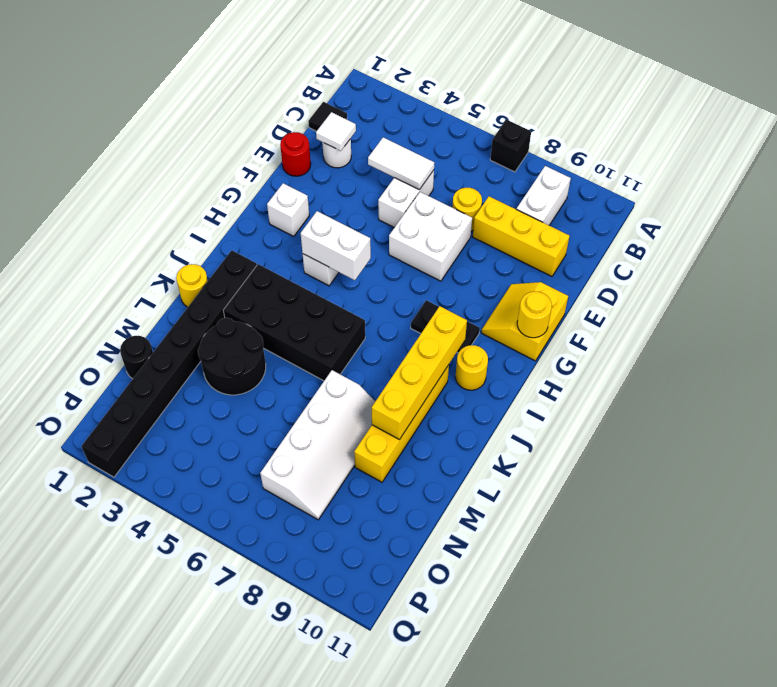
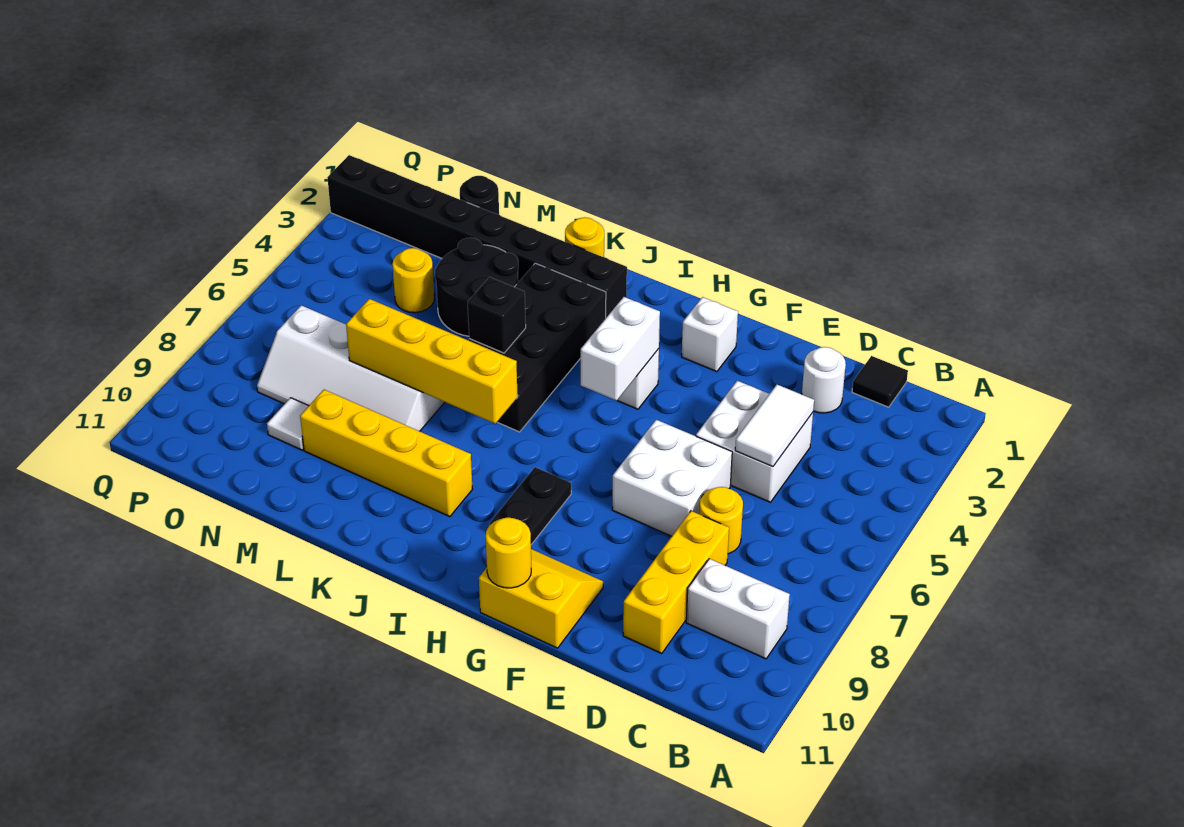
black 1x1 brick [490,119,531,172] -> black 1x1 brick moved to [468,277,526,353]
white 1x1 tile [316,112,356,151] -> white 1x1 tile moved to [267,398,308,450]
white 1x2 brick [378,170,434,228] -> white 2x2 brick [696,381,813,502]
red 1x1 round brick [280,132,311,176] -> none
yellow 1x4 brick [372,306,467,440] -> yellow 1x4 brick moved to [346,299,518,424]
yellow 1x1 round brick [455,345,488,390] -> yellow 1x1 round brick moved to [392,248,434,313]

